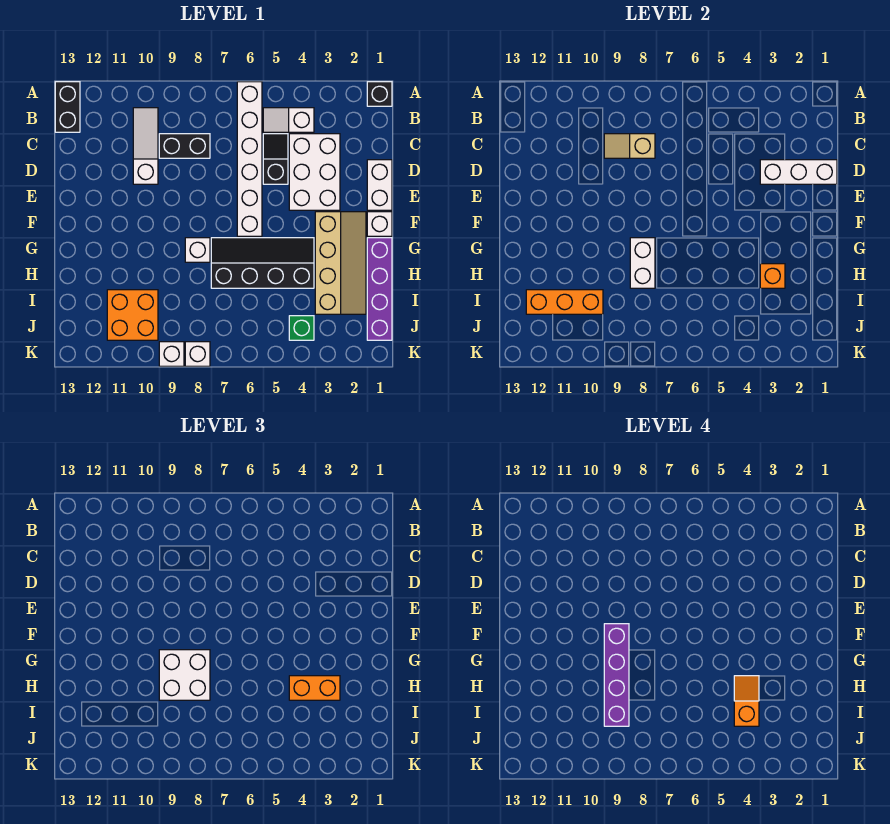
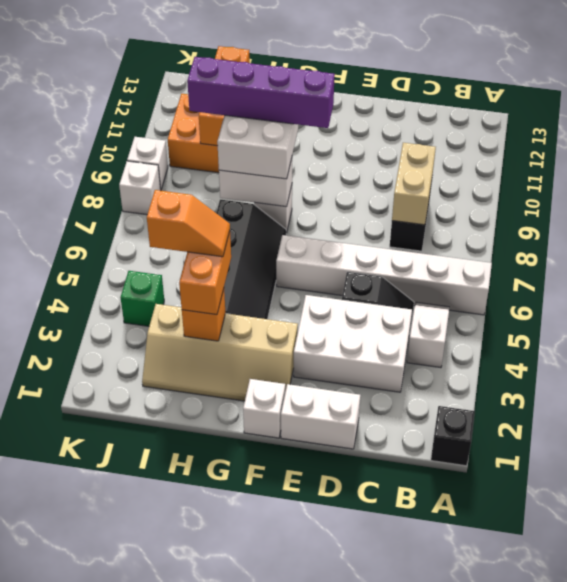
black 1x2 brick [55,82,80,132] -> none
white 1x3 slope [133,108,158,184] -> none
tan 1x2 slope [604,134,655,158] -> tan 1x2 brick [392,143,436,225]
white 1x3 brick [760,160,837,184] -> none
purple 1x4 brick [367,238,392,340] -> none

